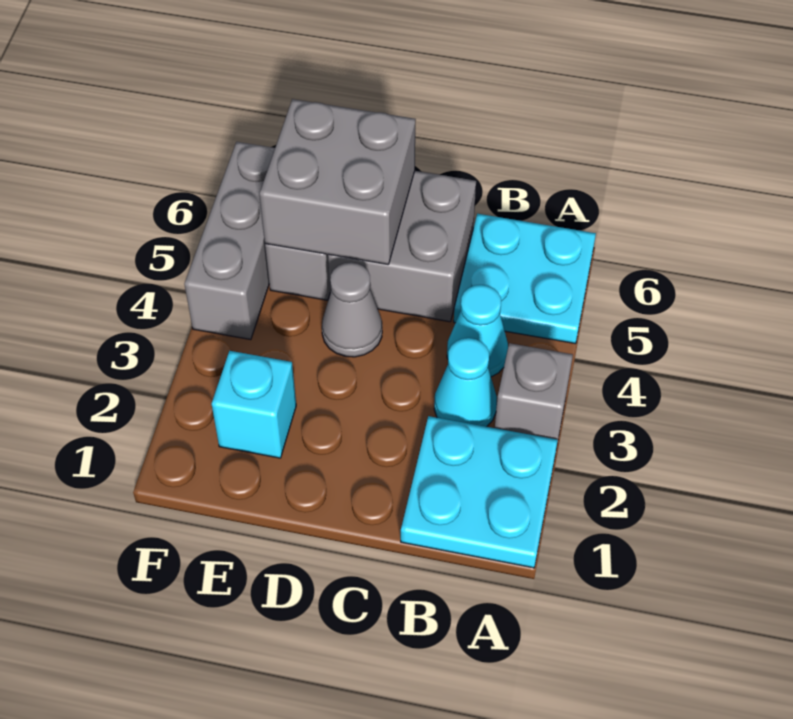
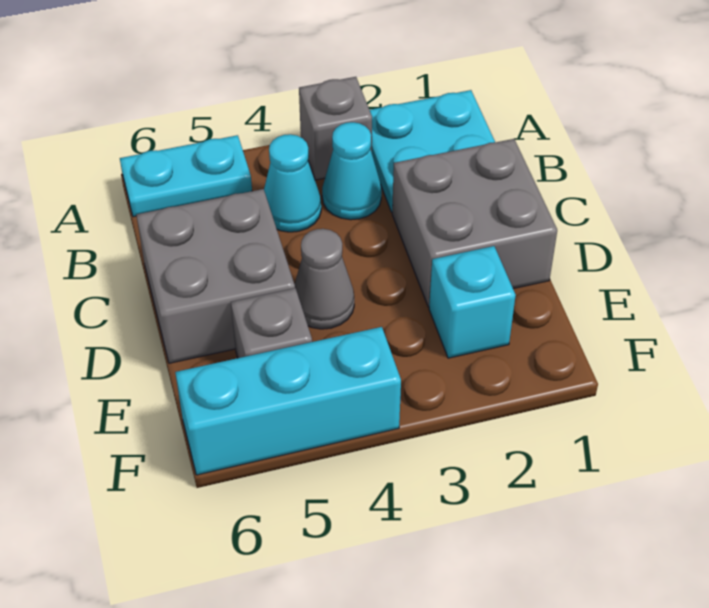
cyan 2x2 plate [454,214,596,344] -> cyan 1x2 plate [120,135,252,217]
grey 2x2 brick [260,99,416,264] -> grey 2x2 brick moved to [392,139,557,307]
grey 1x3 brick [184,142,275,340] -> cyan 1x3 brick [175,327,401,475]

